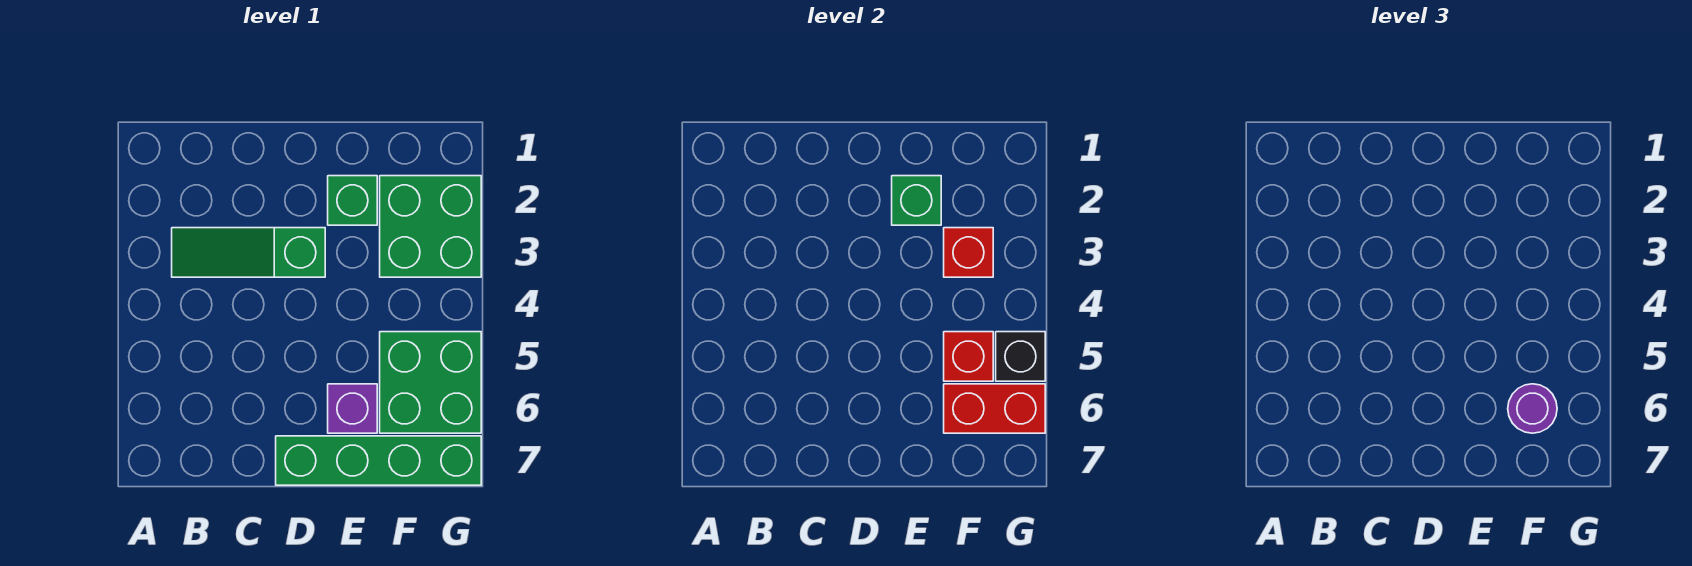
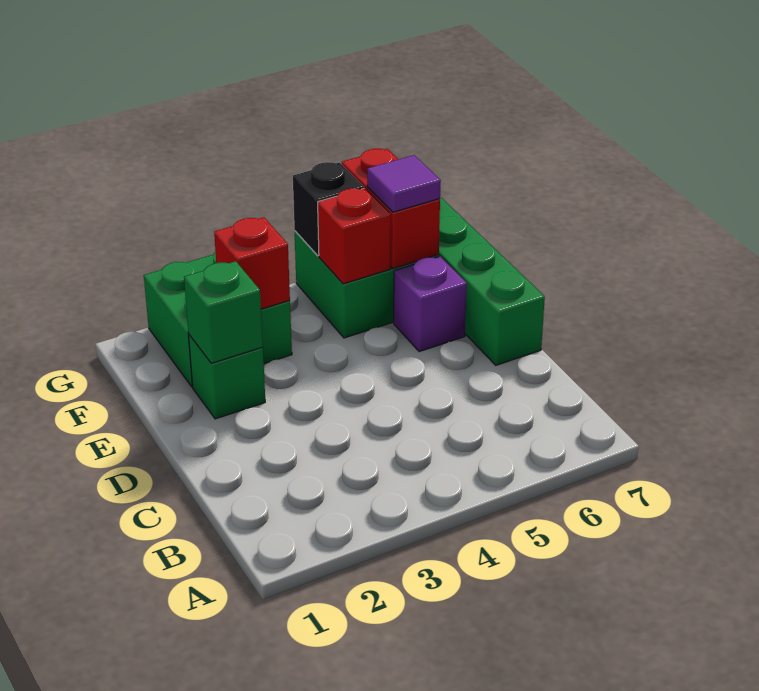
green 1x3 slope [172,228,325,277] -> none
purple 1x1 round brick [1508,384,1557,433] -> purple 1x1 tile [367,155,441,212]

